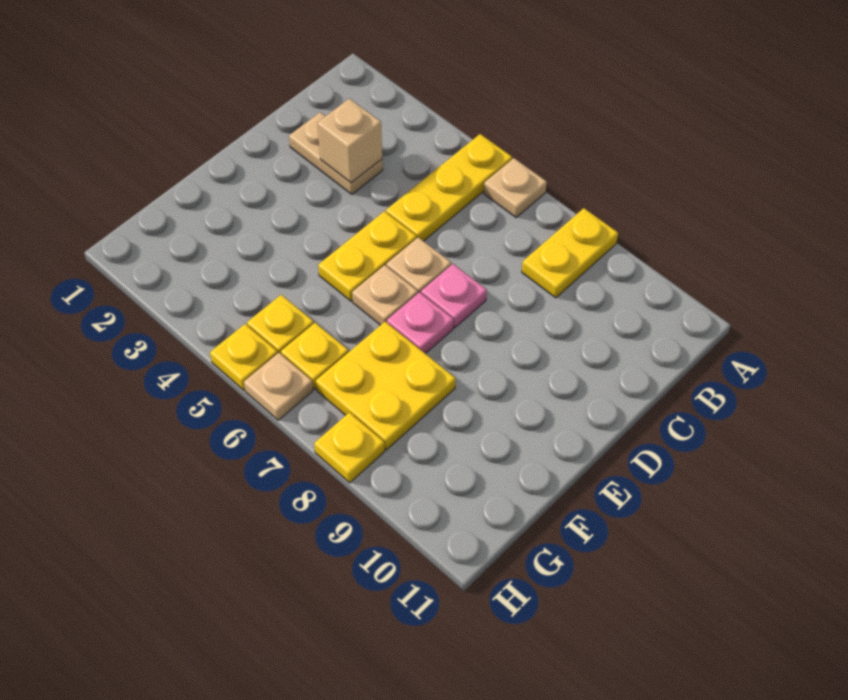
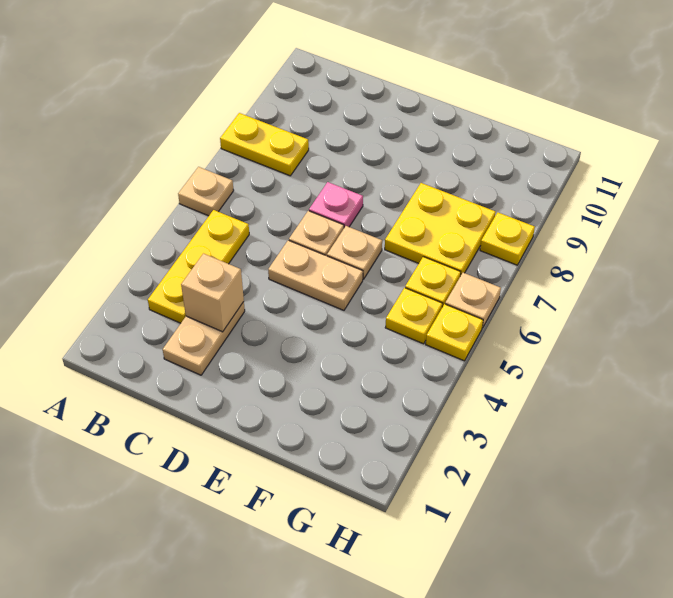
yellow 1x3 plate [386,134,512,241] -> yellow 1x3 plate turned to [148,210,249,323]
yellow 1x2 plate [318,211,417,301] -> tan 1x2 plate [268,240,363,310]
pink 1x1 plate [387,292,453,354] -> none

